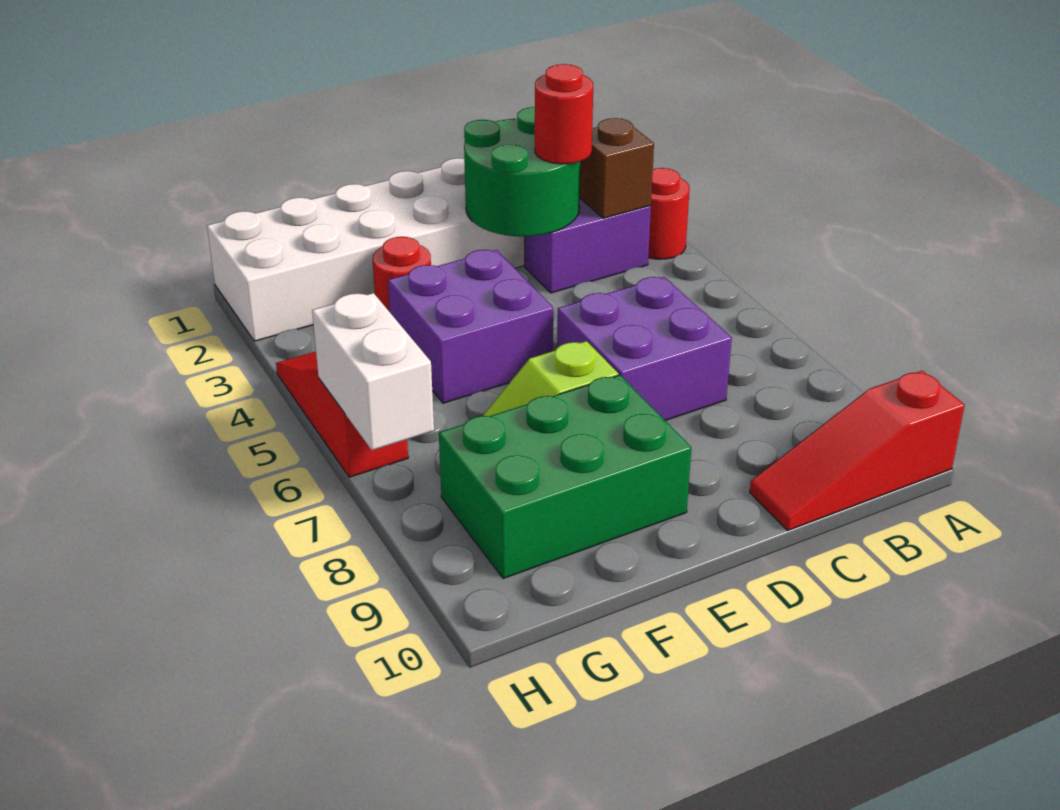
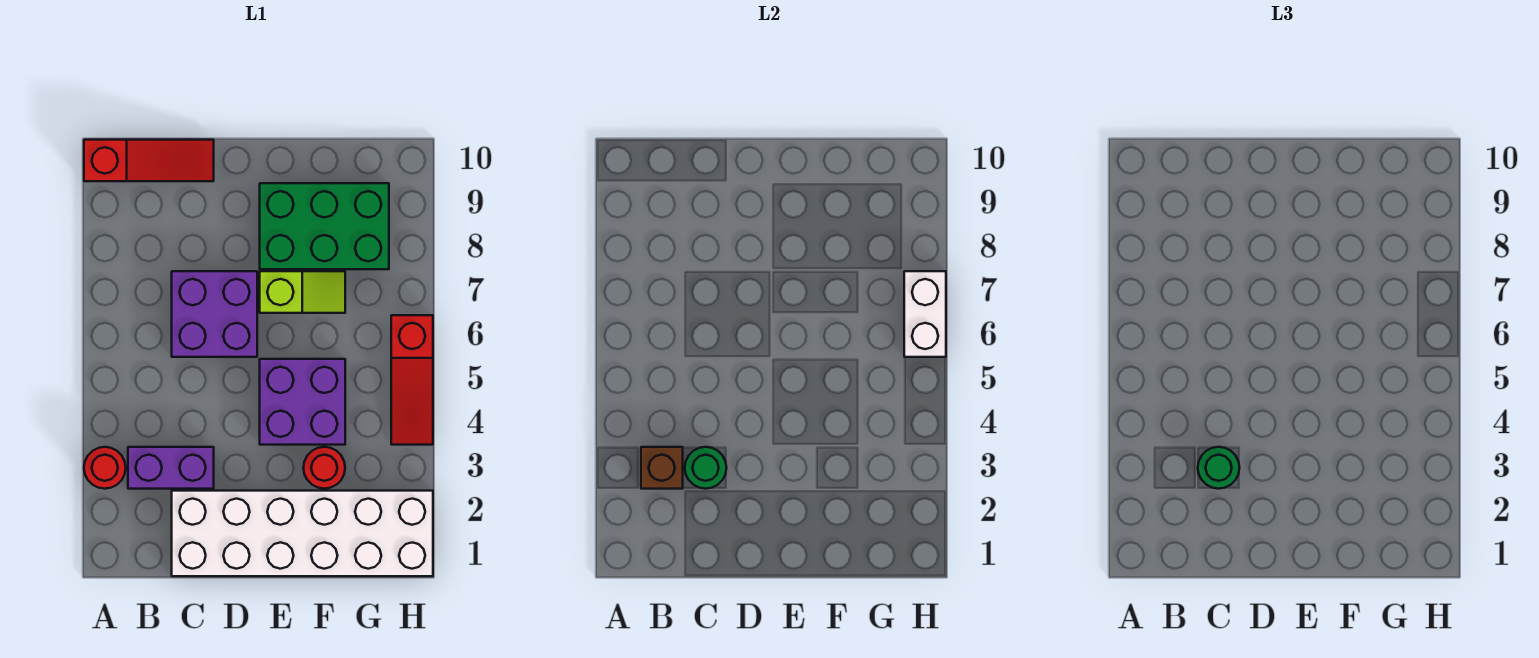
green 2x2 round brick [464,107,581,237] -> green 1x1 round brick [685,447,727,489]
red 1x1 round brick [535,64,593,164] -> green 1x1 round brick [1198,447,1240,489]

